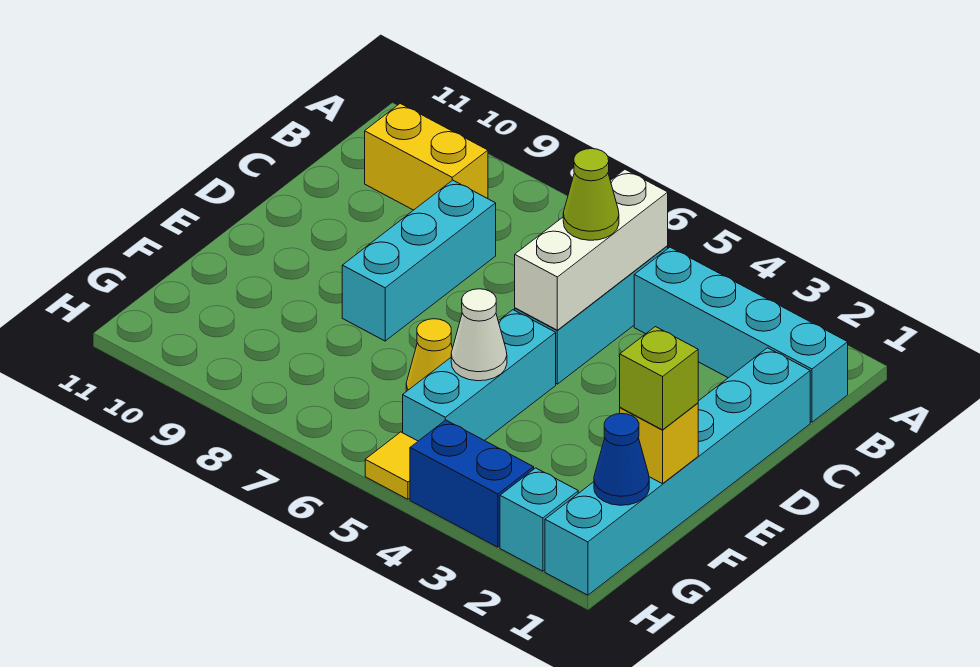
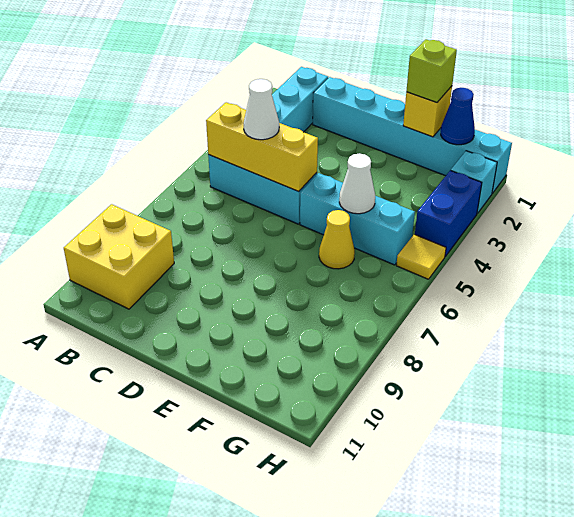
white 1x3 brick [515,170,668,330] -> yellow 1x3 brick [206,102,318,191]
yellow 1x2 brick [365,104,488,210] -> yellow 2x2 brick [64,204,174,309]
lime 1x1 cone [563,149,619,240] -> white 1x1 cone [244,79,279,140]
cyan 1x3 brick [342,180,496,341] -> none

